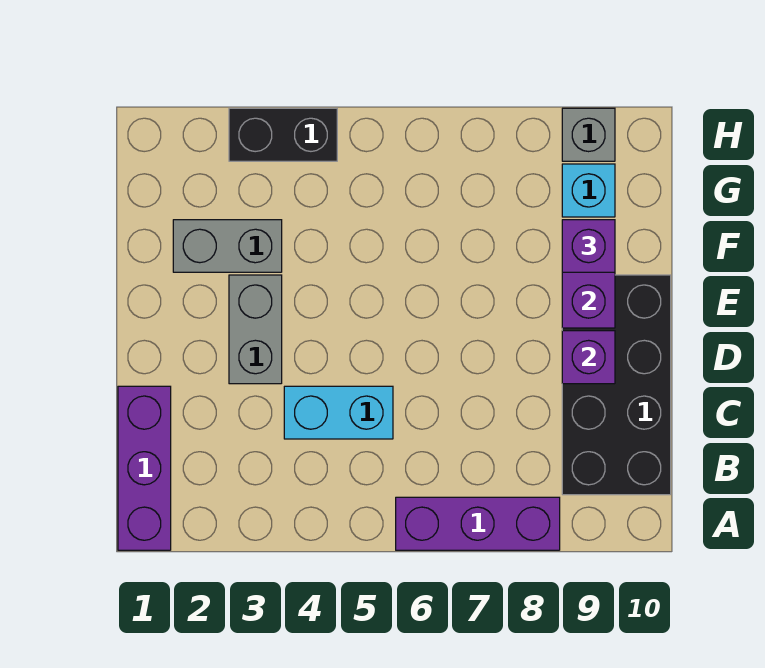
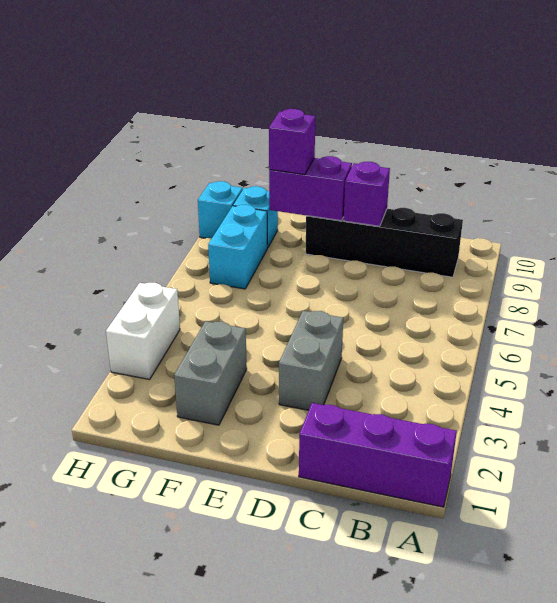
purple 1x3 brick [396,497,560,550] -> none
black 2x4 brick [562,275,671,495] -> black 1x4 brick [305,208,463,277]
cyan 1x2 brick [284,386,393,439] -> cyan 1x2 brick moved to [208,205,267,289]
grey 1x2 brick [229,275,282,384] -> grey 1x2 brick turned to [279,311,343,410]
black 1x2 brick [229,108,337,161] -> white 1x2 brick [106,283,180,379]
grey 1x1 brick [562,108,615,161] -> cyan 1x1 brick [198,181,243,238]

